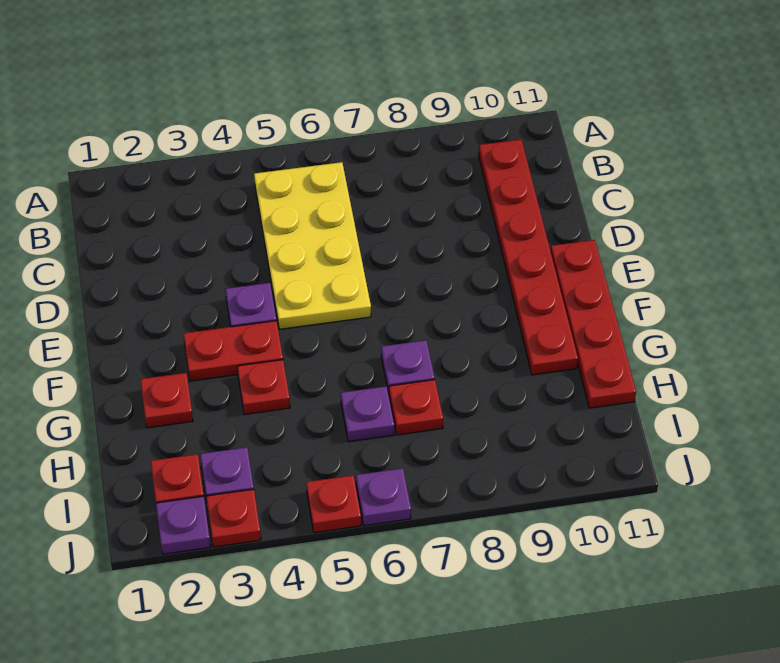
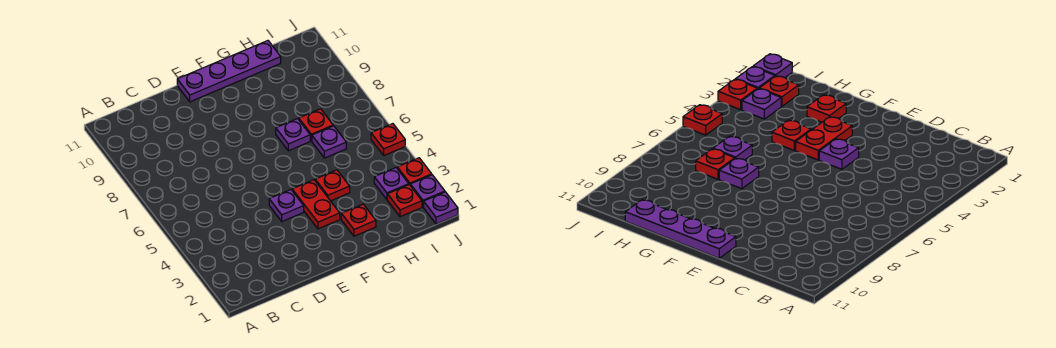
yellow 2x4 plate [254,162,371,329] -> none
red 1x6 plate [479,139,578,375] -> none
red 1x4 plate [551,240,636,408] -> purple 1x4 plate [177,41,281,102]
purple 1x1 plate [356,468,411,526] -> purple 1x1 plate moved to [424,192,458,224]

